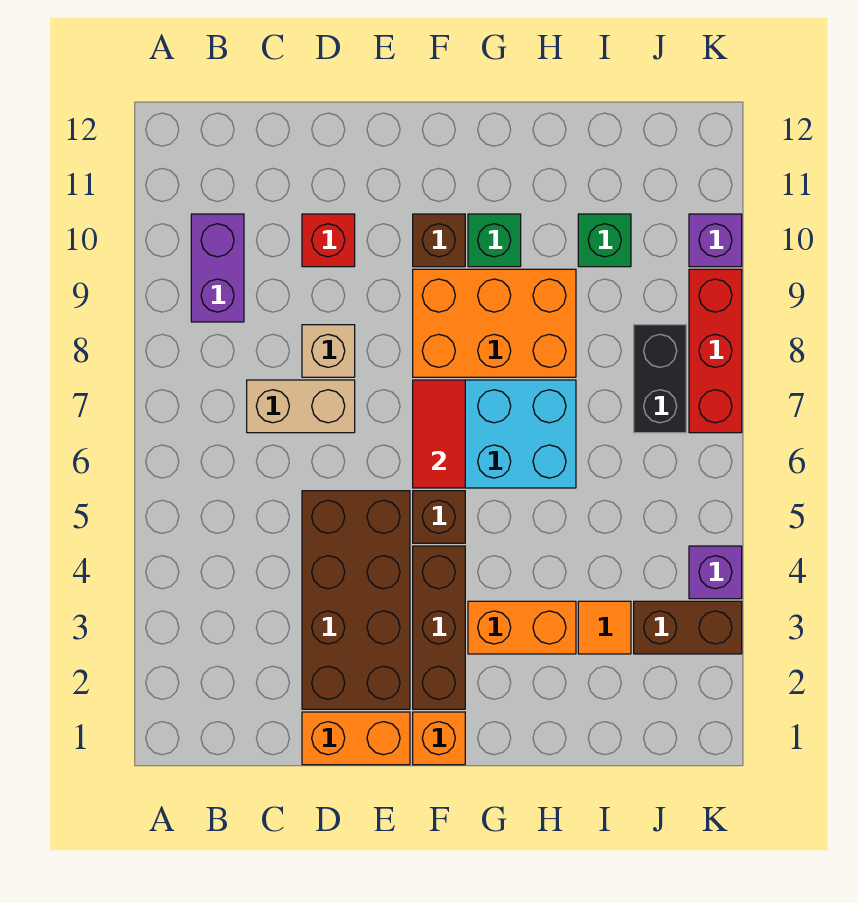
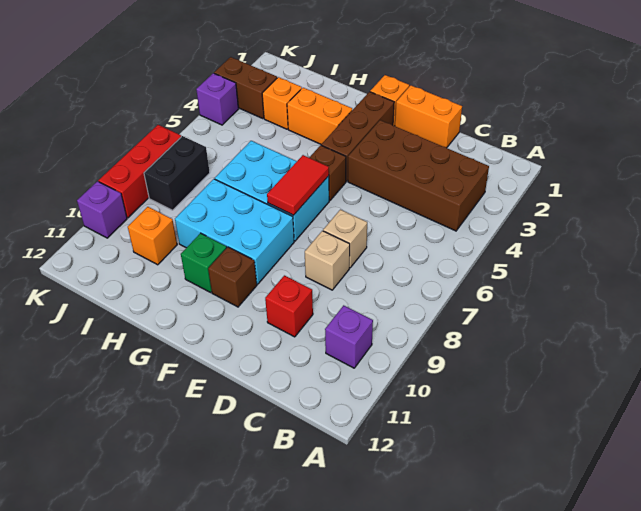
purple 1x2 brick [191,214,244,322] -> purple 1x1 brick [325,305,373,368]
tan 1x2 brick [247,380,355,433] -> tan 1x1 brick [323,210,367,268]
brown 2x4 brick [302,491,410,709] -> brown 2x4 brick turned to [348,120,489,231]
orange 2x3 brick [413,269,576,377] -> cyan 2x3 brick [175,179,294,284]
orange 1x1 tile [578,601,631,654] -> orange 1x1 brick [262,77,302,129]
green 1x1 brick [578,214,631,267] -> orange 1x1 brick [128,207,177,265]

